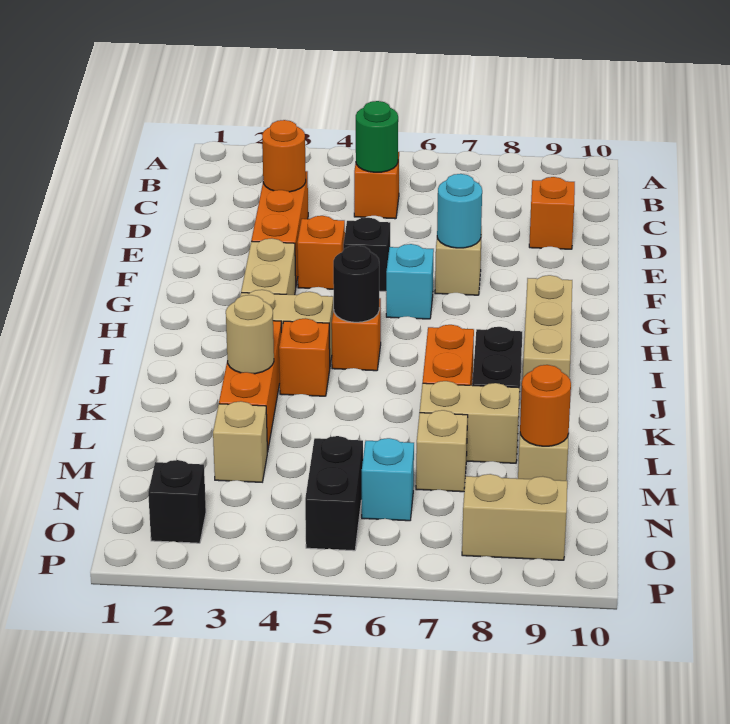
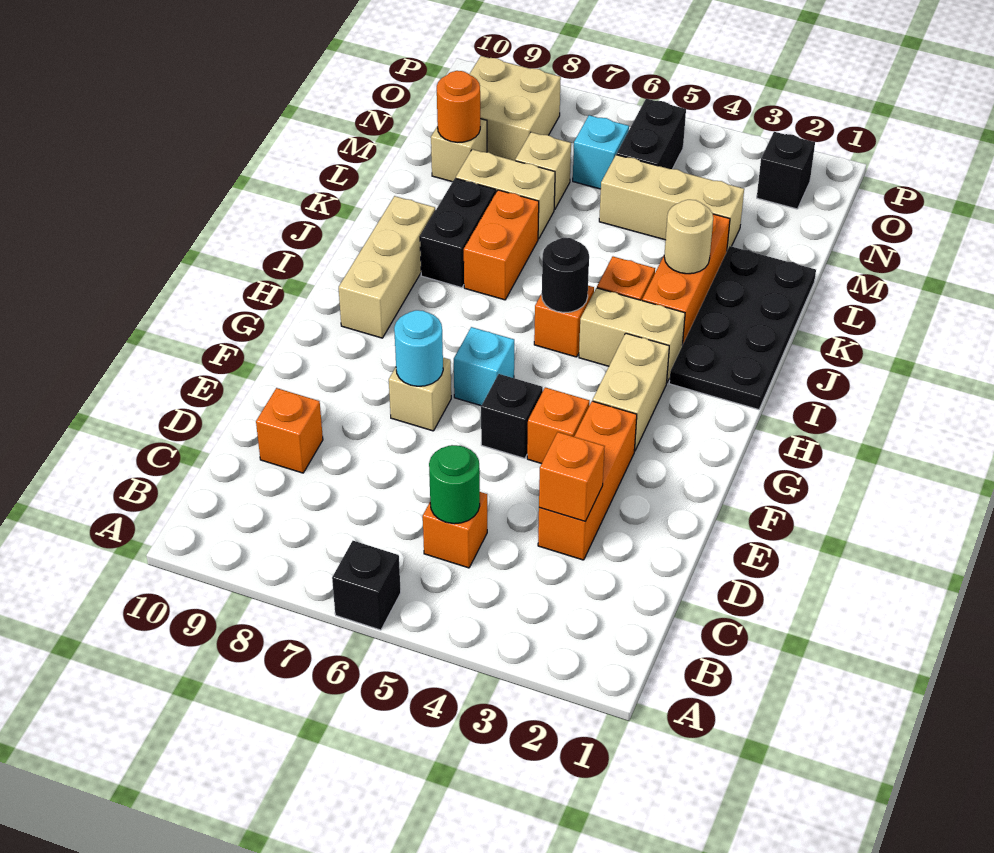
none -> black 1x1 brick [332,541,401,630]
orange 1x1 round brick [262,120,306,192] -> orange 1x1 brick [539,432,605,521]
none -> black 2x4 plate [669,246,816,410]
tan 1x1 brick [213,401,267,482] -> tan 1x3 brick [599,155,744,250]
tan 1x2 brick [462,474,567,560] -> tan 2x2 brick [469,56,561,161]

